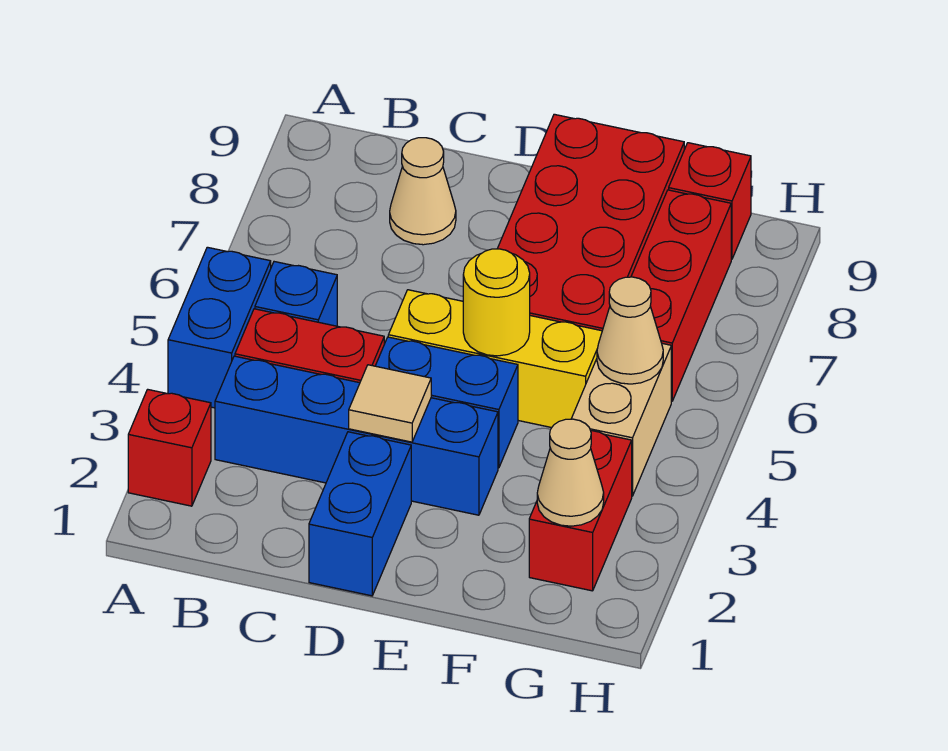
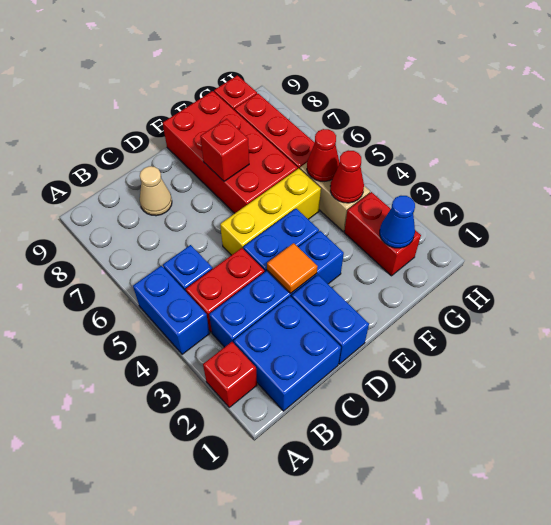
none -> blue 2x2 brick [234,296,341,411]
tan 1x1 tile [349,365,431,442] -> orange 1x1 tile [267,243,318,293]
yellow 1x1 round brick [463,249,530,356] -> none
none -> red 1x1 brick [200,119,249,181]
tan 1x1 cone [537,419,604,526] -> blue 1x1 cone [380,196,415,248]
none -> red 1x1 cone [330,150,364,203]
tan 1x1 cone [597,277,663,384] -> red 1x1 cone [307,129,340,181]

